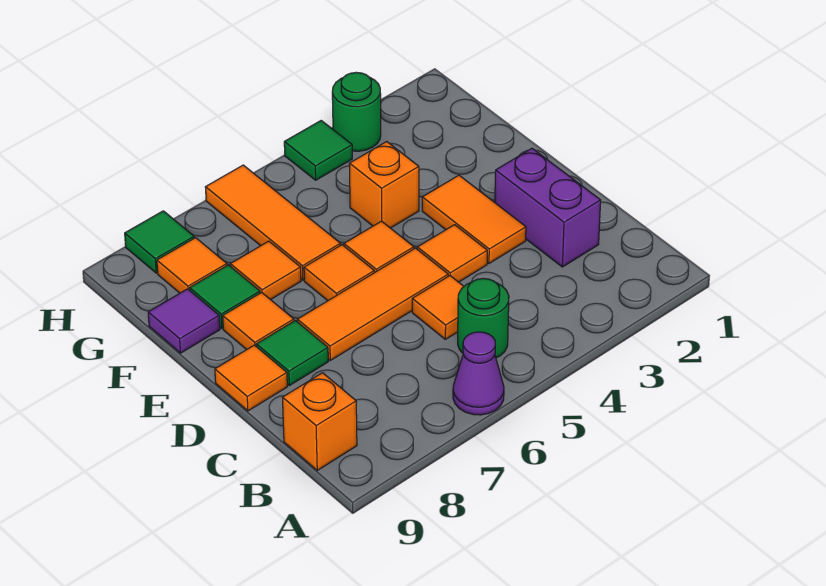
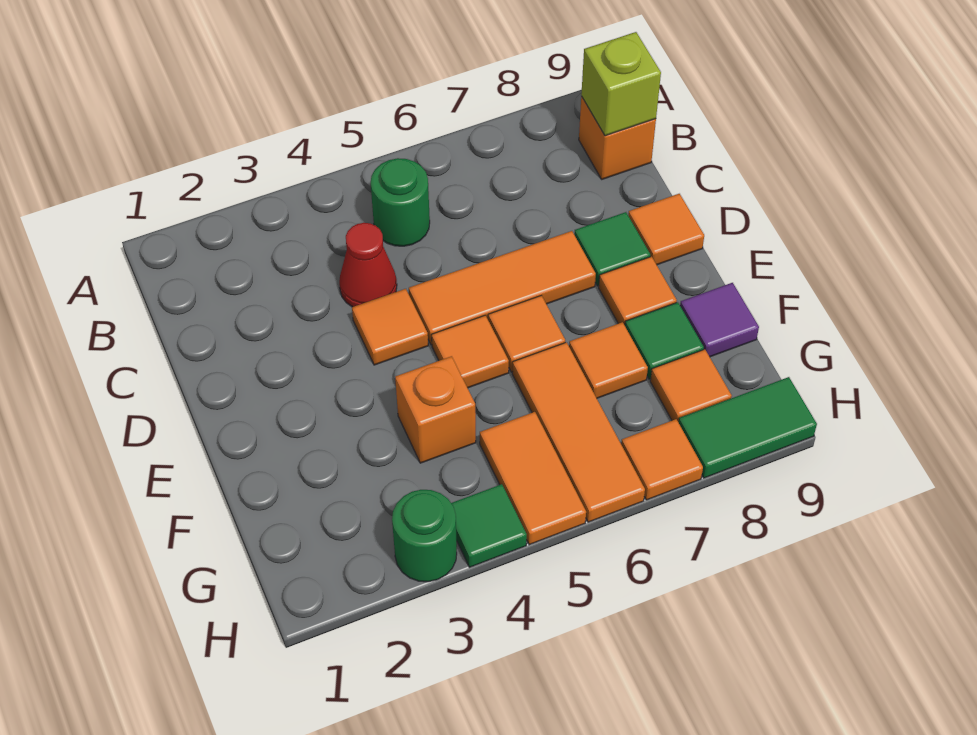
purple 1x1 cone [453,332,504,415] -> none
none -> lime 1x1 brick [581,32,661,136]
purple 1x2 brick [495,148,601,267] -> none
none -> red 1x1 cone [339,223,397,307]
orange 1x1 tile [412,276,464,339] -> orange 1x1 tile moved to [621,419,703,500]
orange 1x2 tile [422,175,526,263] -> orange 1x2 tile moved to [480,412,586,545]
green 1x1 tile [125,211,194,273] -> green 1x2 tile [678,377,817,478]

